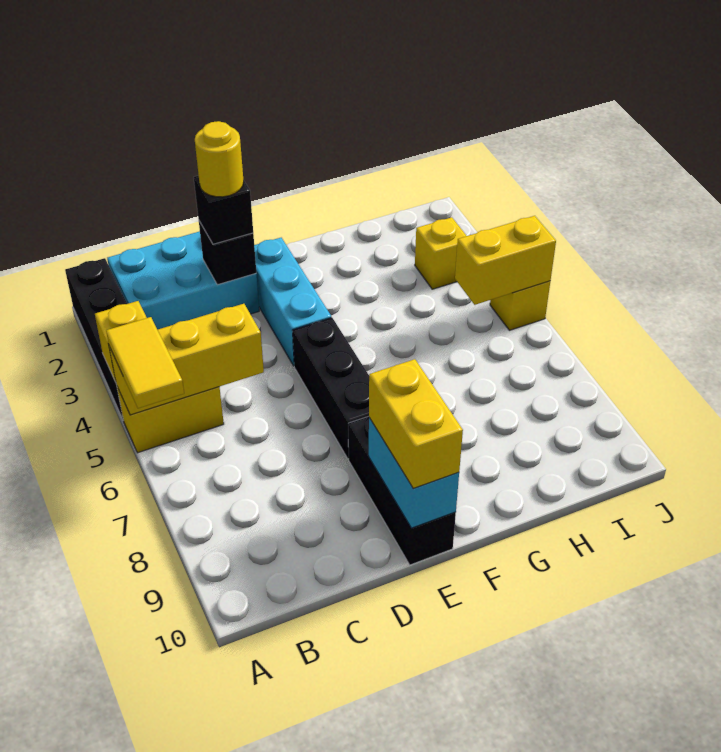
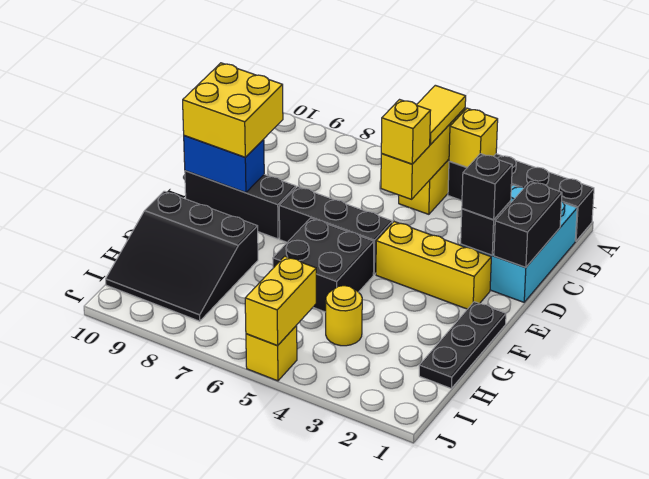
yellow 1x2 tile [106,317,184,408] -> yellow 1x2 tile turned to [417,85,466,145]
none -> black 1x2 brick [494,181,562,268]
yellow 1x1 round brick [195,121,244,197] -> yellow 1x1 round brick moved to [326,286,362,346]
cyan 1x3 brick [254,238,331,366] -> yellow 1x3 brick [376,222,491,309]
cyan 1x2 brick [369,418,459,528] -> blue 1x2 brick [184,136,264,193]
yellow 1x2 brick [369,359,463,488] -> yellow 2x2 brick [183,63,283,157]
none -> black 1x3 plate [419,302,506,389]
none -> black 2x2 brick [273,218,374,312]
none -> black 3x3 slope [106,191,258,321]
yellow 1x1 brick [415,217,466,289] -> yellow 1x1 brick moved to [381,100,431,164]

